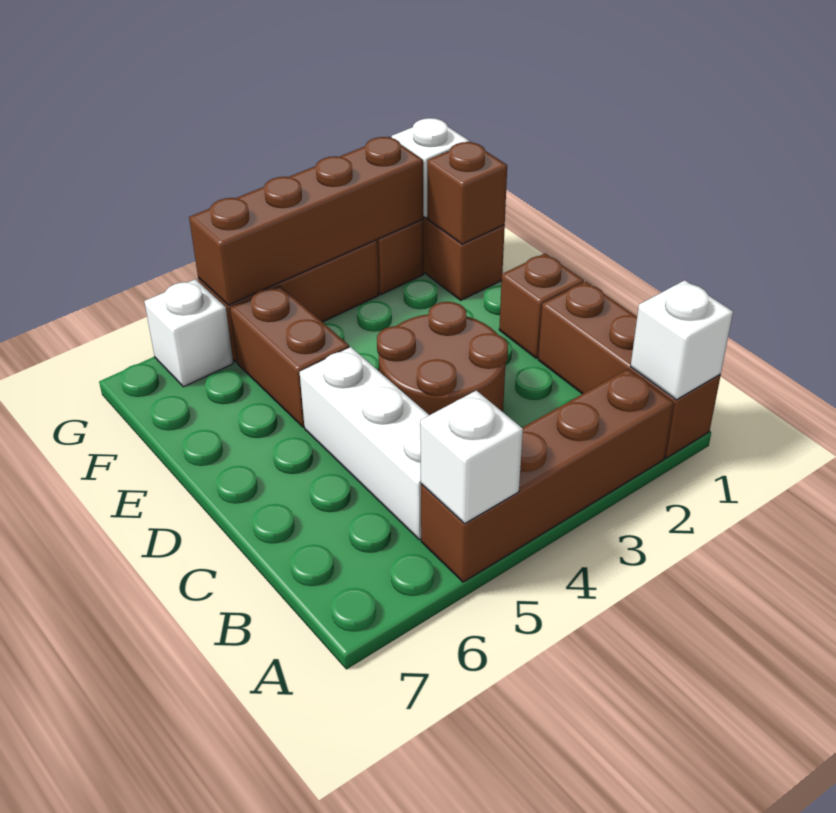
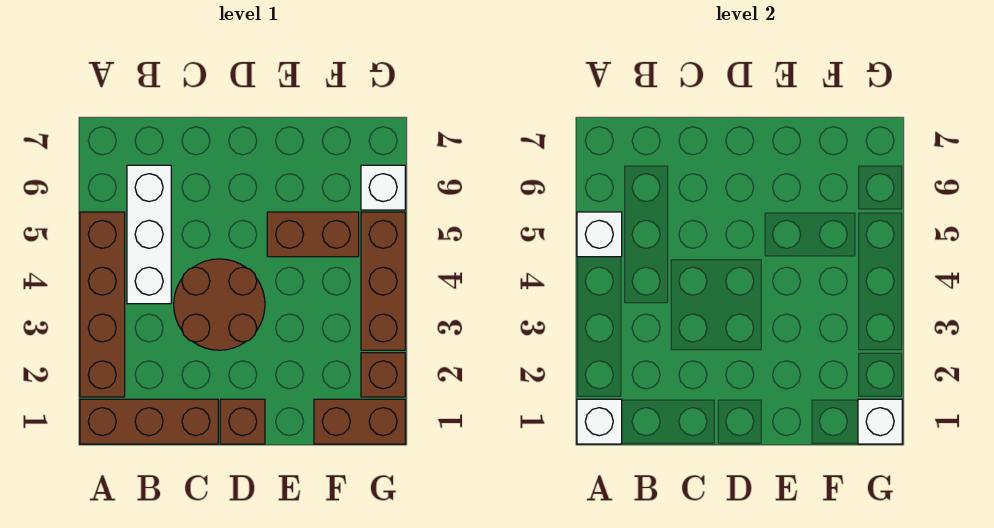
white 1x3 brick [300,347,429,540] -> white 1x3 brick turned to [127,165,171,304]
brown 1x1 brick [427,142,507,244] -> none
brown 1x4 brick [189,137,423,305] -> none

